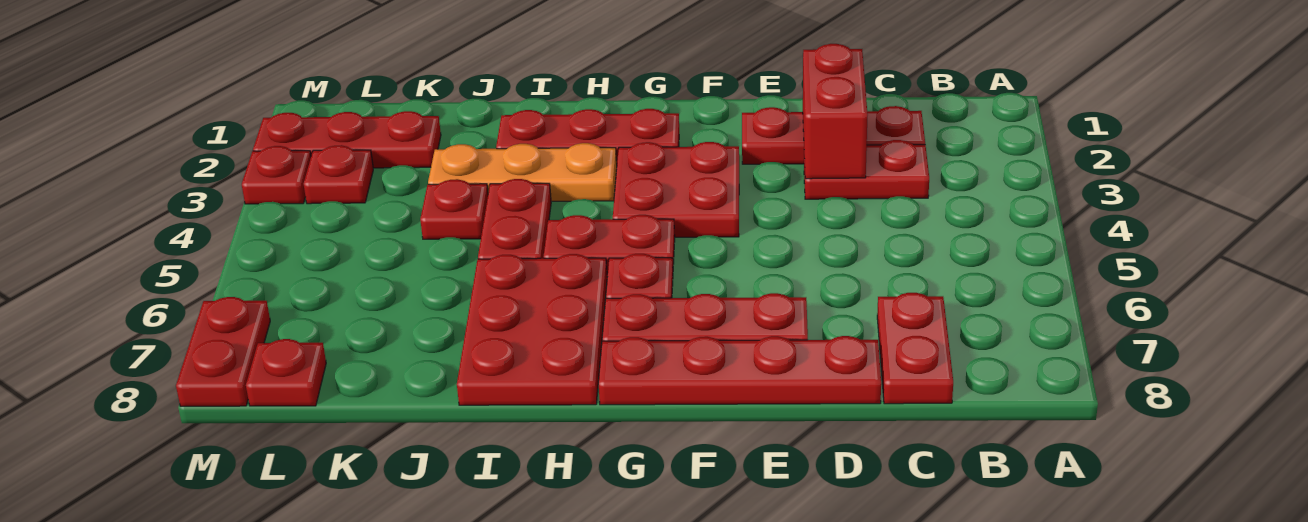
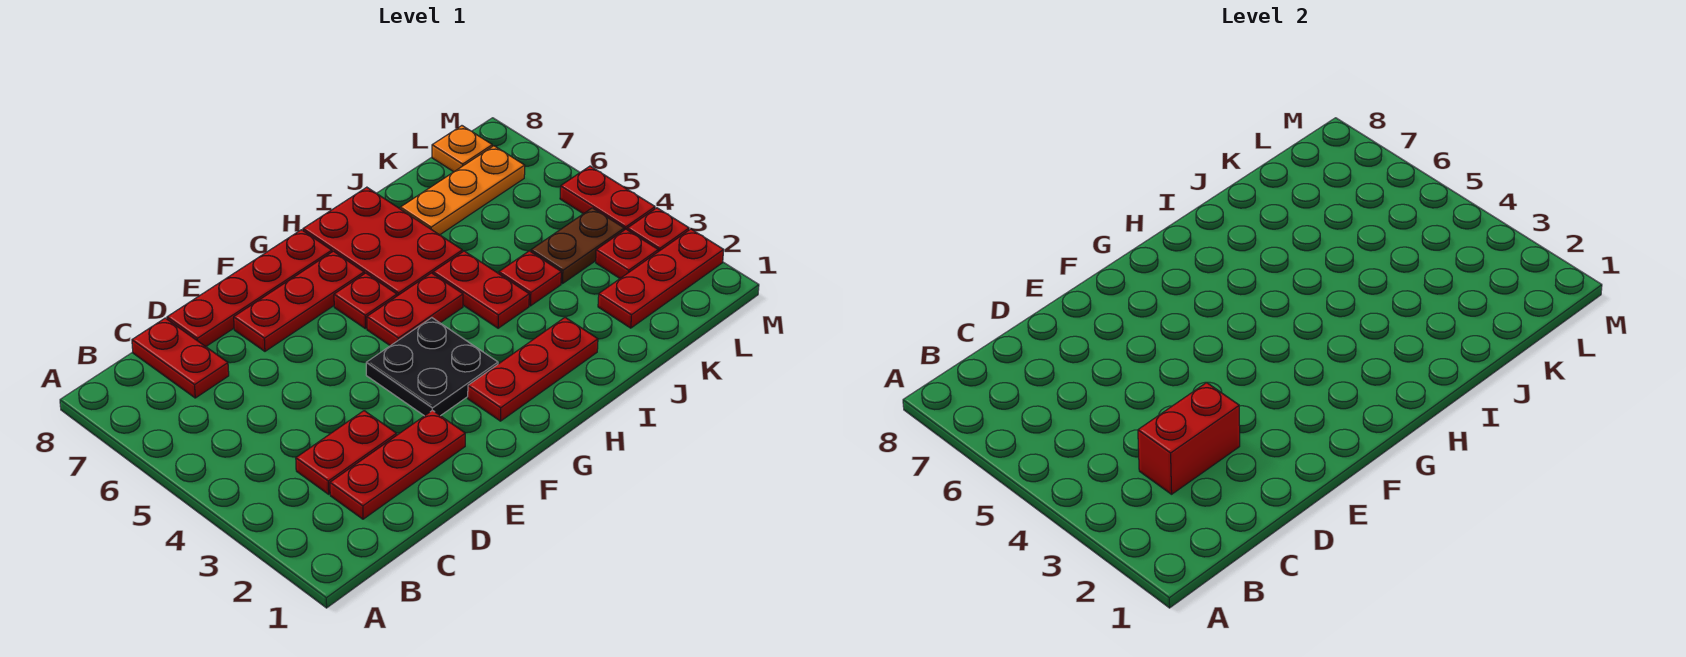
red 1x2 brick [803,44,868,179] -> red 1x2 brick turned to [1138,383,1240,494]
red 2x2 plate [613,142,739,237] -> black 2x2 plate [366,318,498,416]
orange 1x3 plate [428,143,617,201] -> orange 1x3 plate moved to [400,146,525,235]
none -> brown 1x2 plate [531,208,624,284]
red 1x1 plate [246,339,326,406] -> orange 1x1 plate [432,126,492,172]
red 1x2 plate [176,297,270,406] -> red 1x2 plate moved to [560,166,655,230]

